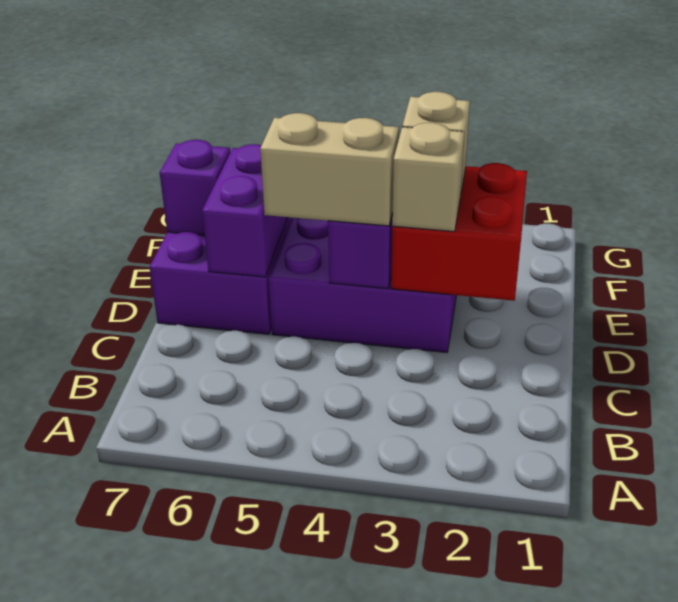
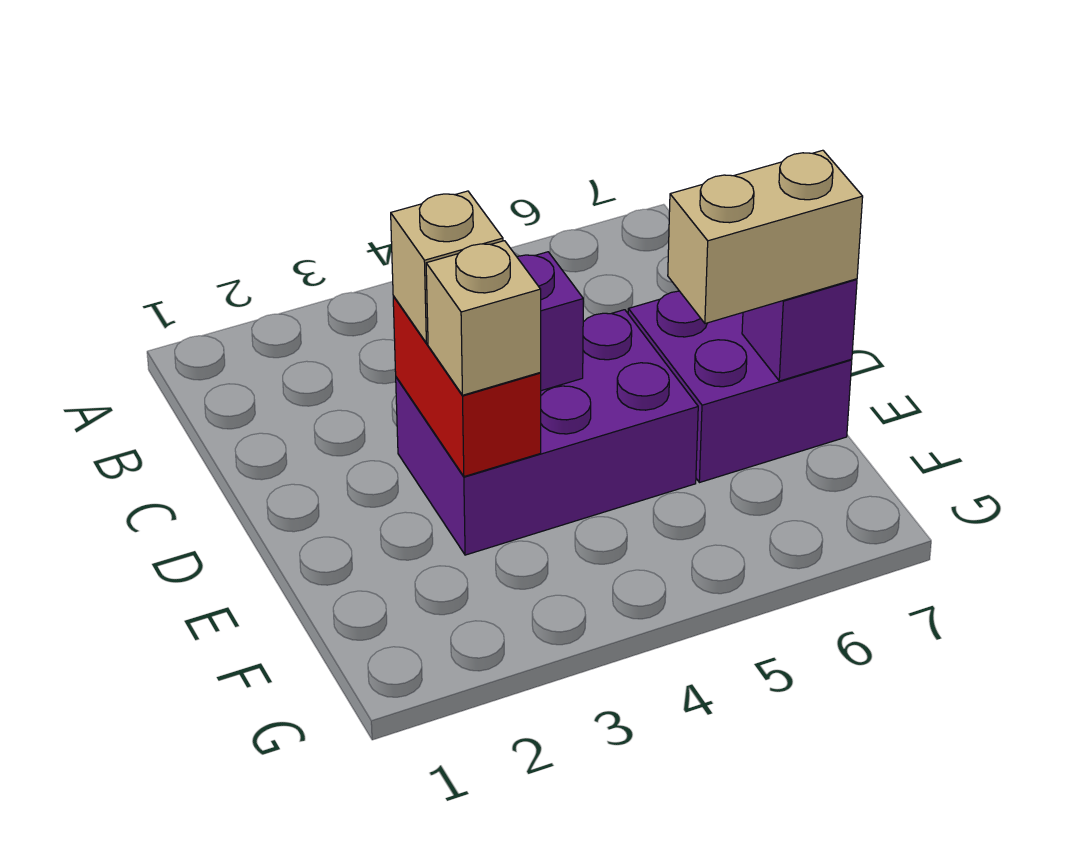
red 2x2 brick [391,163,527,301] -> red 1x2 brick [393,296,541,476]
tan 1x2 brick [260,113,399,226] -> tan 1x2 brick moved to [668,150,863,324]
purple 1x2 brick [202,144,288,277] -> none

